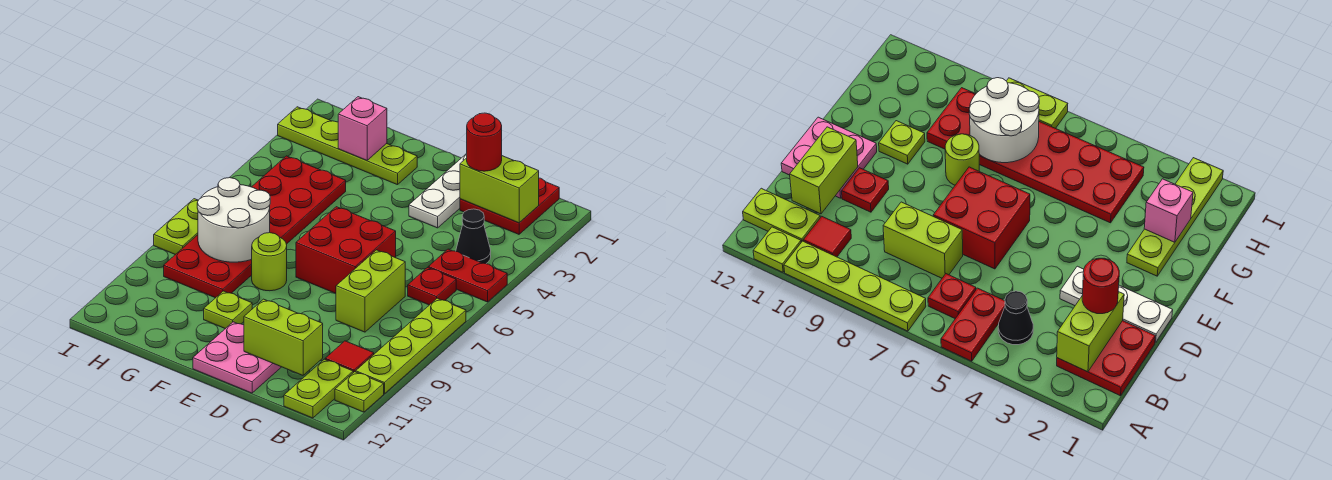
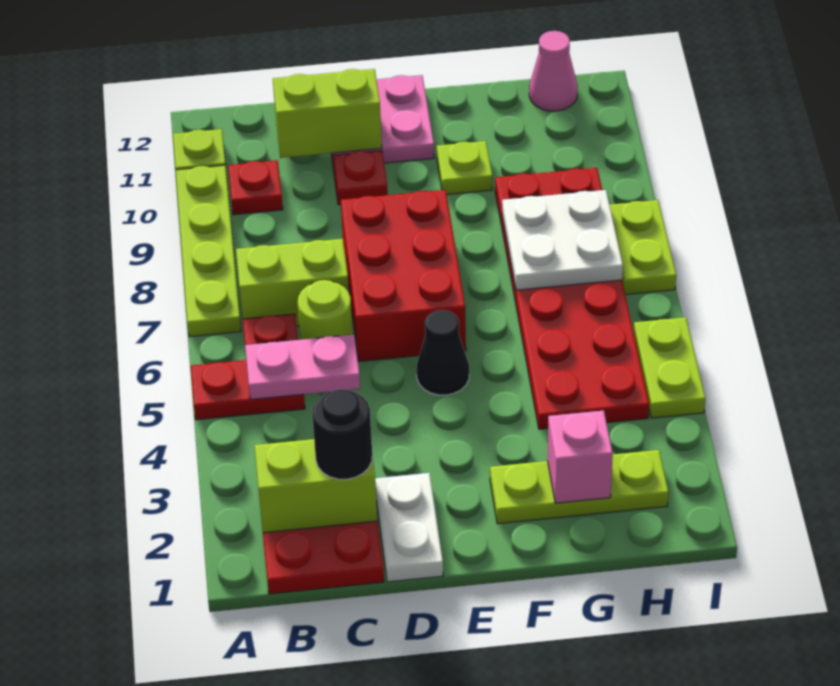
black 1x1 cone [456,209,491,264] -> black 1x1 cone moved to [417,310,469,395]
none -> pink 1x2 plate [245,335,360,400]
red 1x1 tile [325,341,374,373] -> red 1x1 plate [228,160,283,215]
lime 1x2 plate [284,359,353,418] -> lime 1x2 plate moved to [634,317,705,418]
red 1x1 round brick [467,113,502,171] -> black 1x1 round brick [312,389,372,479]
lime 1x2 brick [336,250,405,332] -> lime 1x2 brick turned to [236,239,349,326]
white 1x3 plate [409,154,467,228] -> white 1x2 plate [375,473,443,582]
red 2x2 brick [296,207,396,294] -> red 2x3 brick [341,190,466,361]
lime 1x4 plate [278,107,417,185] -> lime 1x3 plate [490,450,669,524]
lime 1x1 round brick [252,233,287,291] -> lime 1x1 round brick moved to [298,280,353,340]
white 2x2 round brick [197,178,270,262] -> white 2x2 plate [502,190,623,290]
none -> pink 1x1 cone [529,31,578,111]

